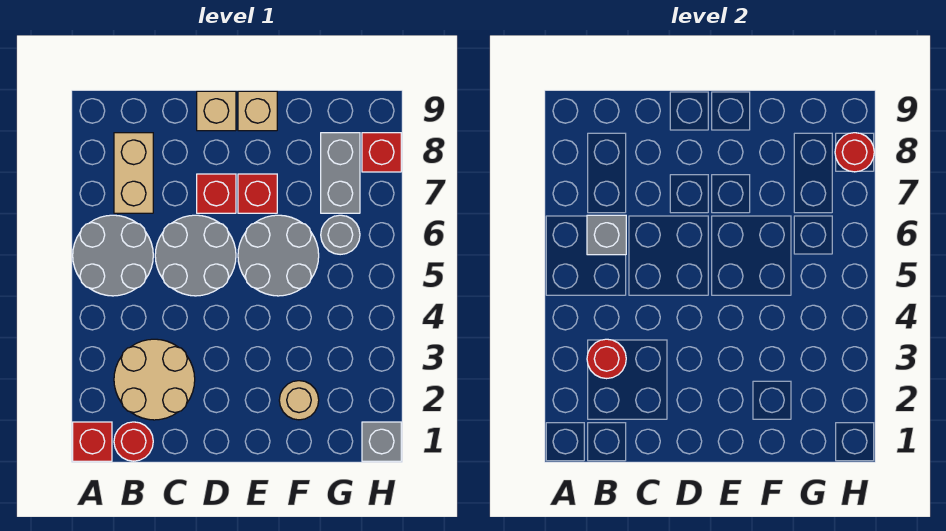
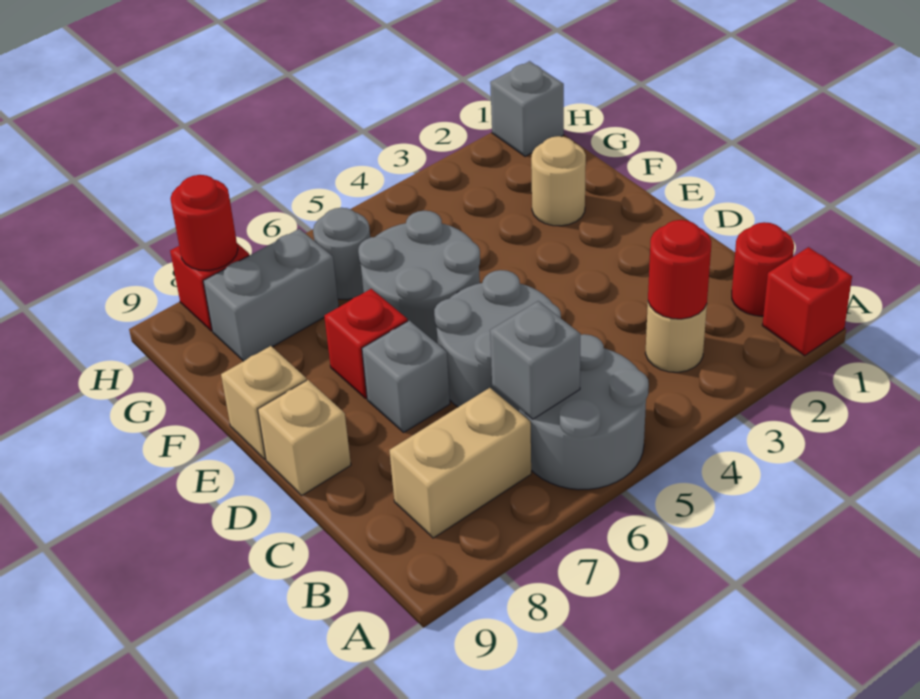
tan 2x2 round brick [114,339,195,420] -> tan 1x1 round brick [645,303,707,372]
red 1x1 brick [197,174,236,213] -> grey 1x1 brick [362,321,450,432]

